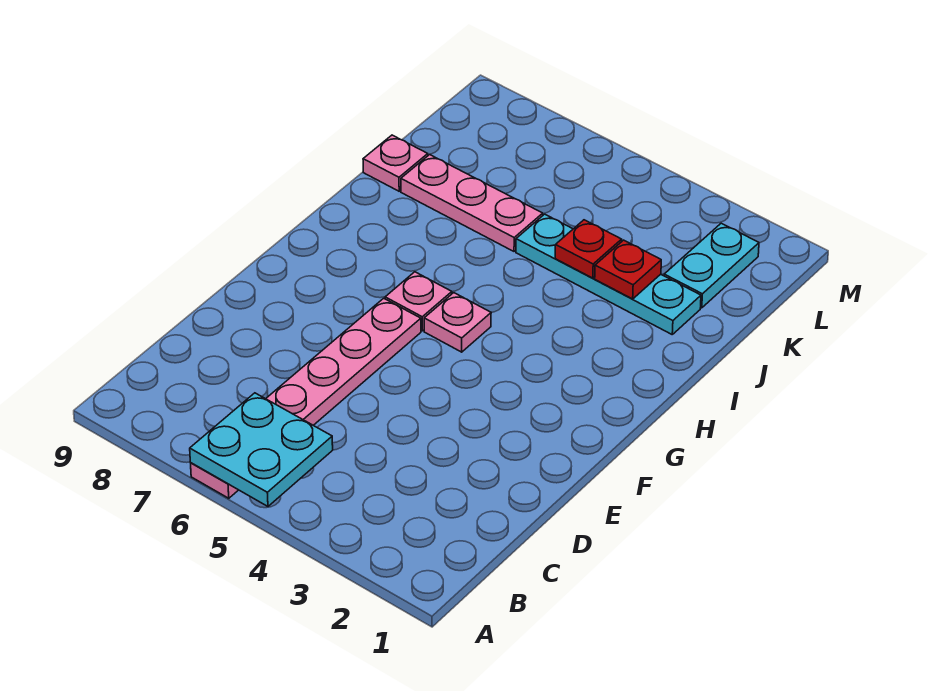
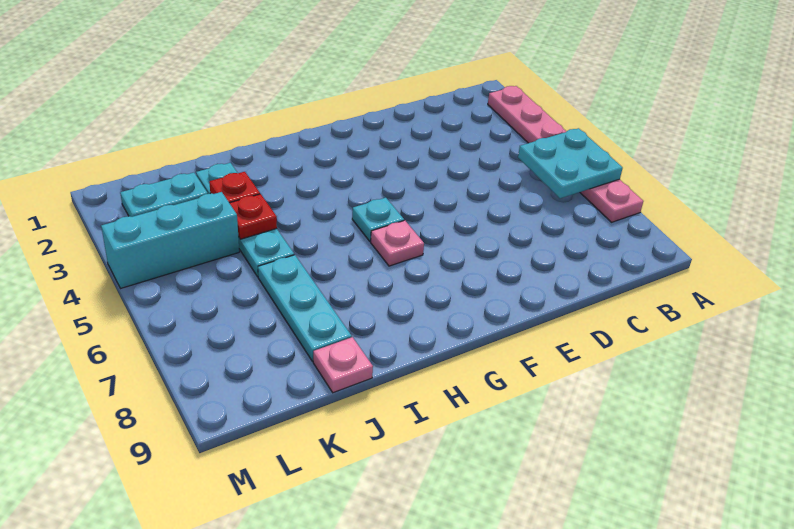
pink 1x6 plate [191,298,421,498] -> pink 1x6 plate turned to [488,86,643,222]
pink 1x1 plate [424,293,491,352] -> cyan 1x1 plate [352,198,404,241]
pink 1x3 plate [401,155,543,251] -> cyan 1x3 plate [258,255,352,361]
none -> cyan 1x3 brick [101,192,239,288]

